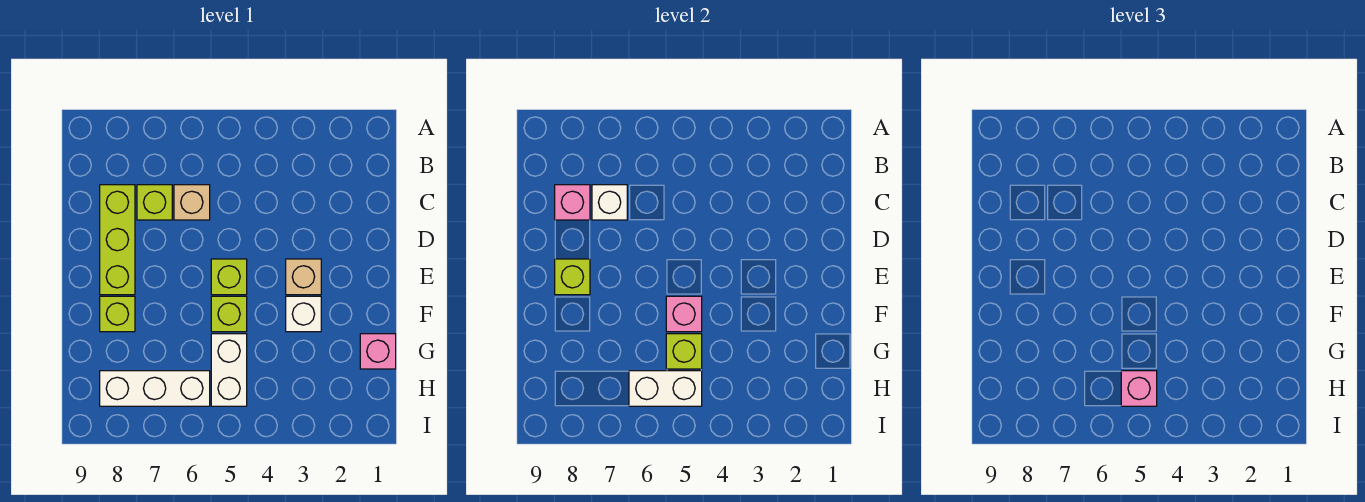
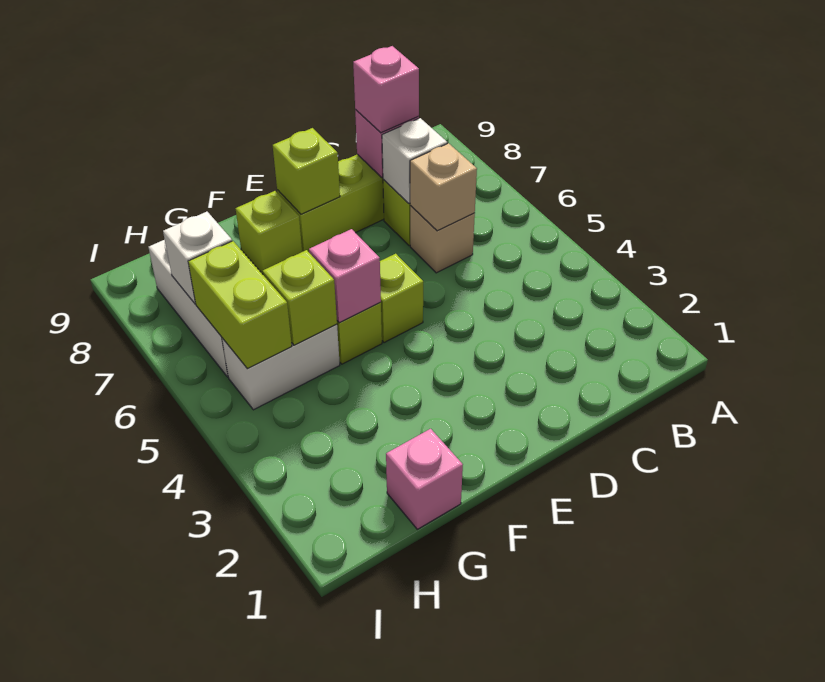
tan 1x1 brick [286,259,321,295] -> tan 1x1 brick moved to [410,143,477,231]
white 1x1 brick [286,296,321,332] -> white 1x1 brick moved to [163,212,232,304]
white 1x2 brick [629,371,702,406] -> lime 1x2 brick [188,241,292,369]
pink 1x1 brick [1121,371,1157,406] -> pink 1x1 brick moved to [353,46,419,133]

